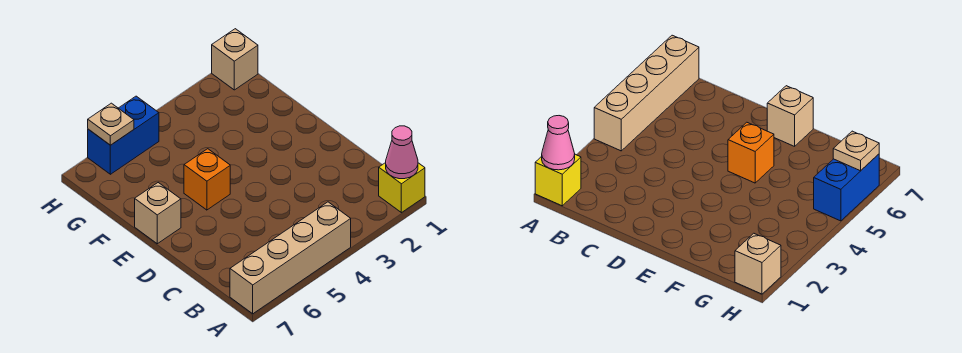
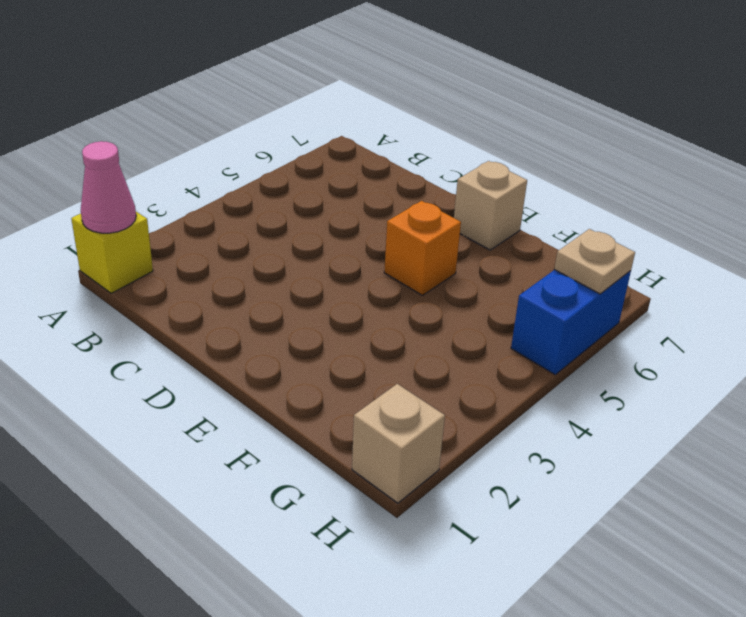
tan 1x4 brick [230,202,351,314] -> none

